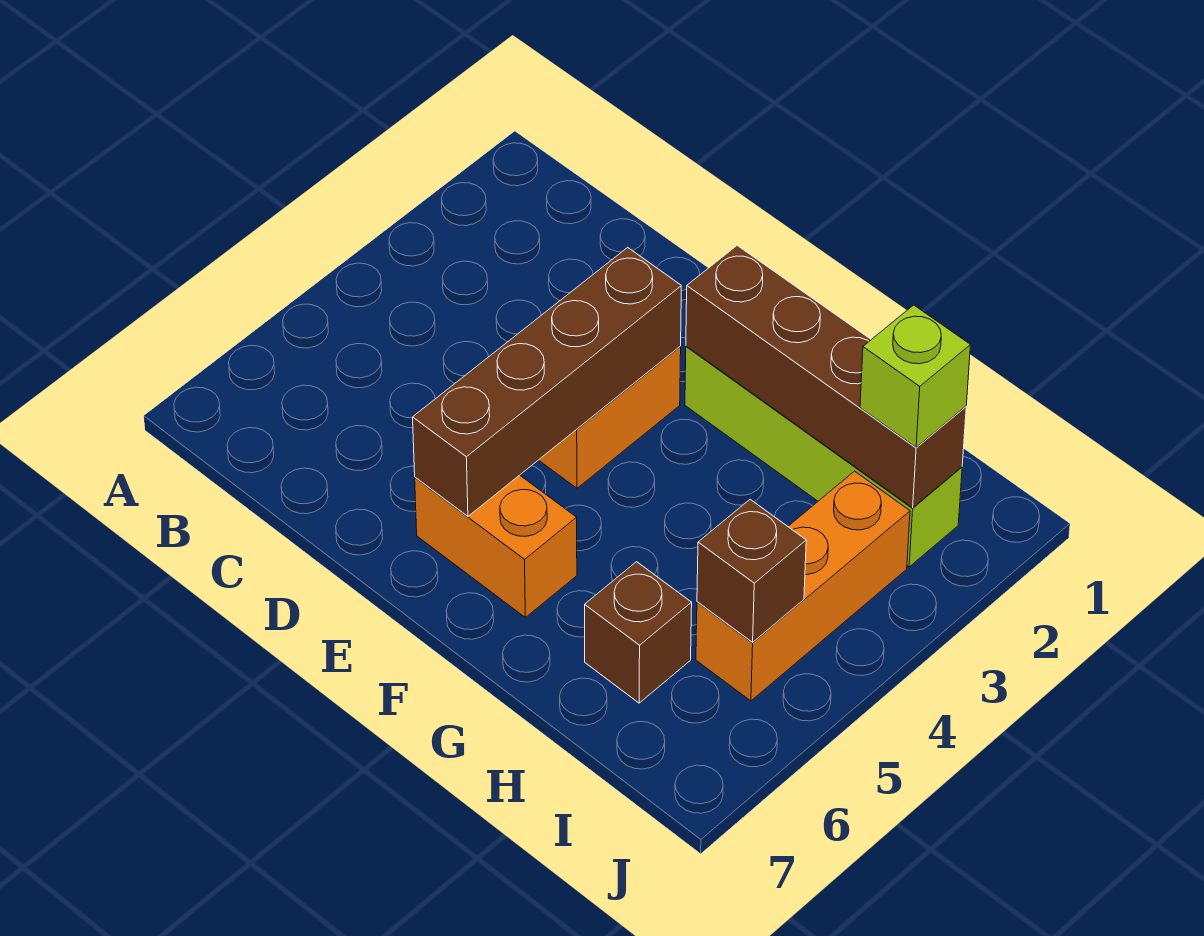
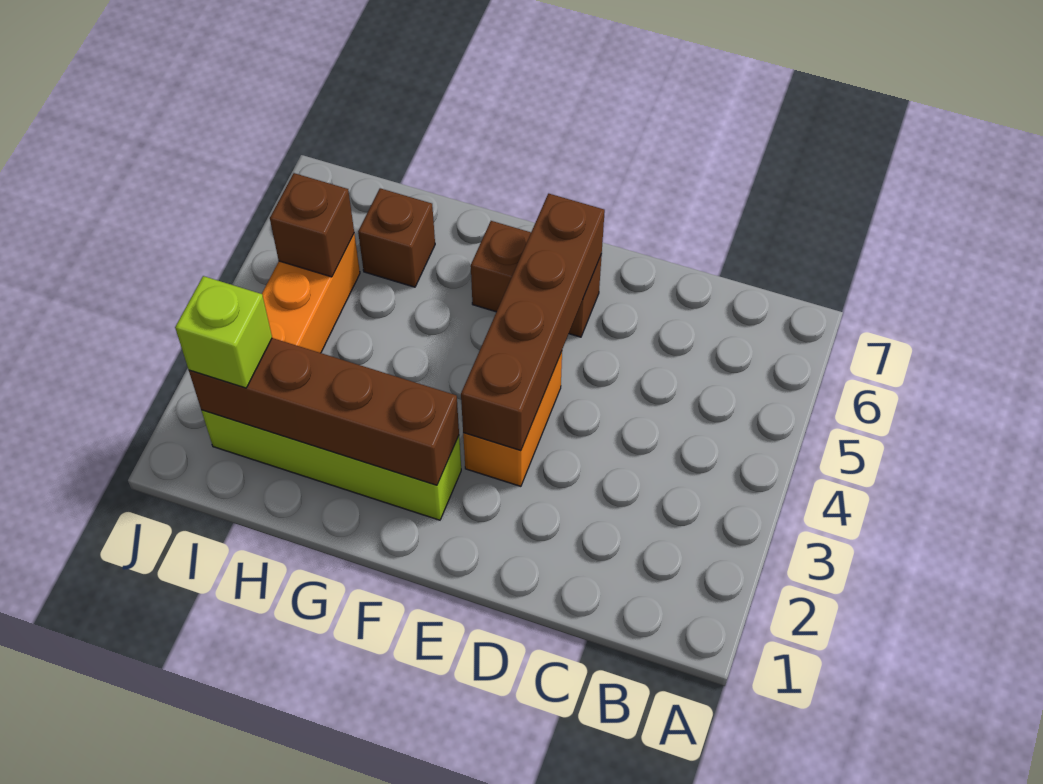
orange 1x2 brick [415,475,577,617] -> brown 1x2 brick [471,221,602,337]

